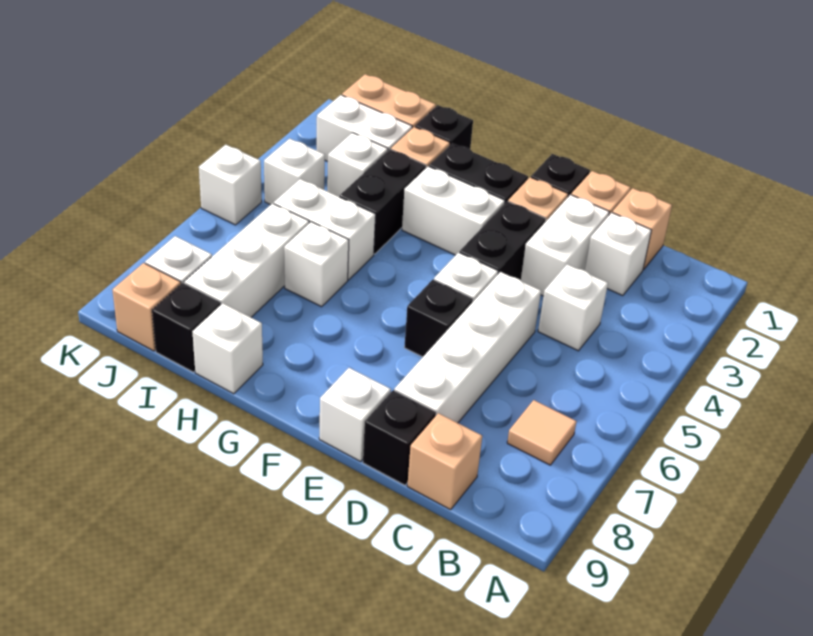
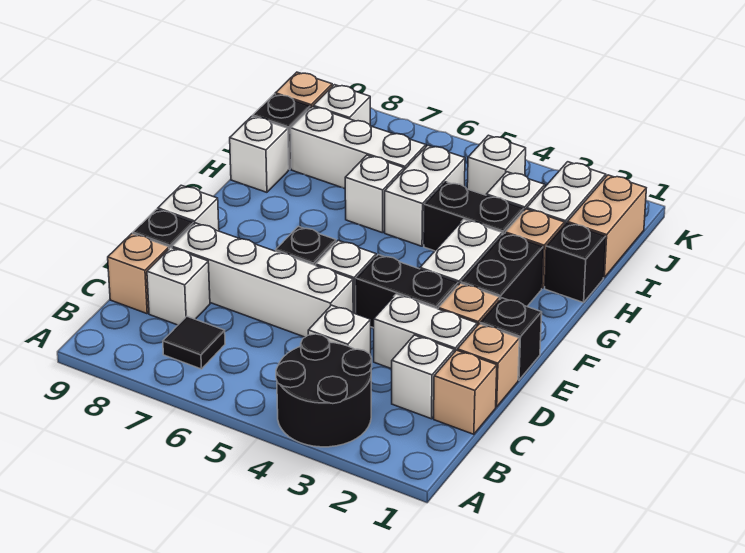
none -> black 2x2 round brick [276,334,372,447]
tan 1x1 tile [507,400,577,465] -> black 1x1 tile [163,316,225,369]
white 1x1 brick [199,145,262,225] -> white 1x1 brick moved to [147,248,210,325]

